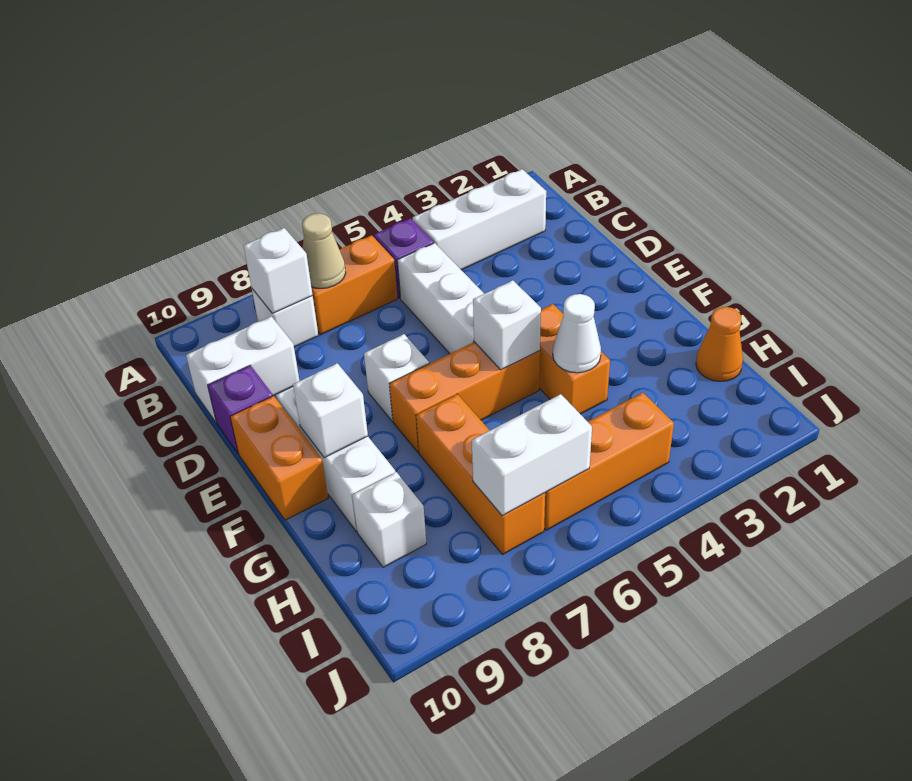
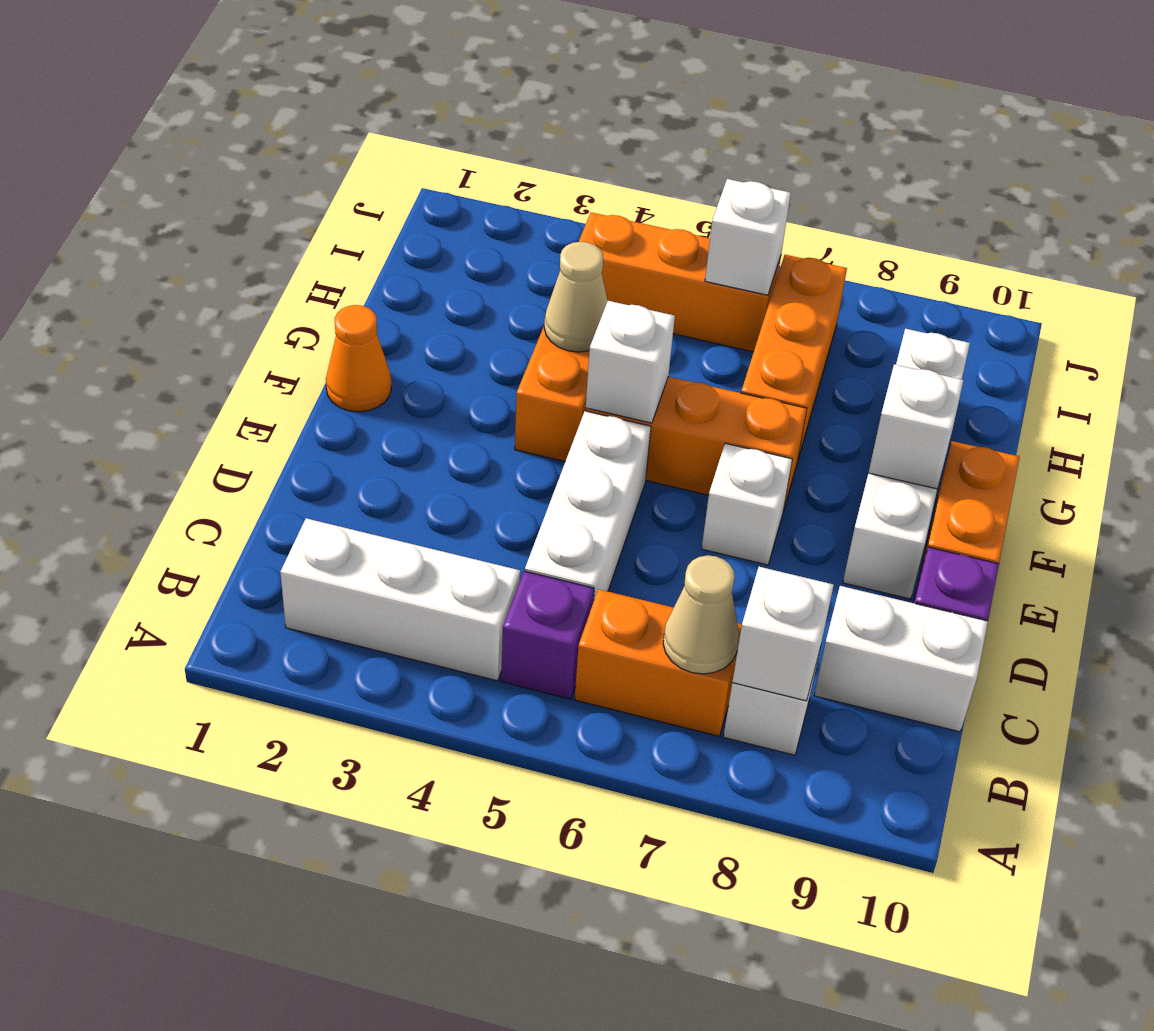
white 1x1 cone [553,294,601,373] -> tan 1x1 cone [544,242,608,352]
orange 1x1 cone [696,307,743,381] -> orange 1x1 cone moved to [326,305,391,412]
white 1x2 brick [472,394,592,516] -> white 1x1 brick [705,179,791,295]

